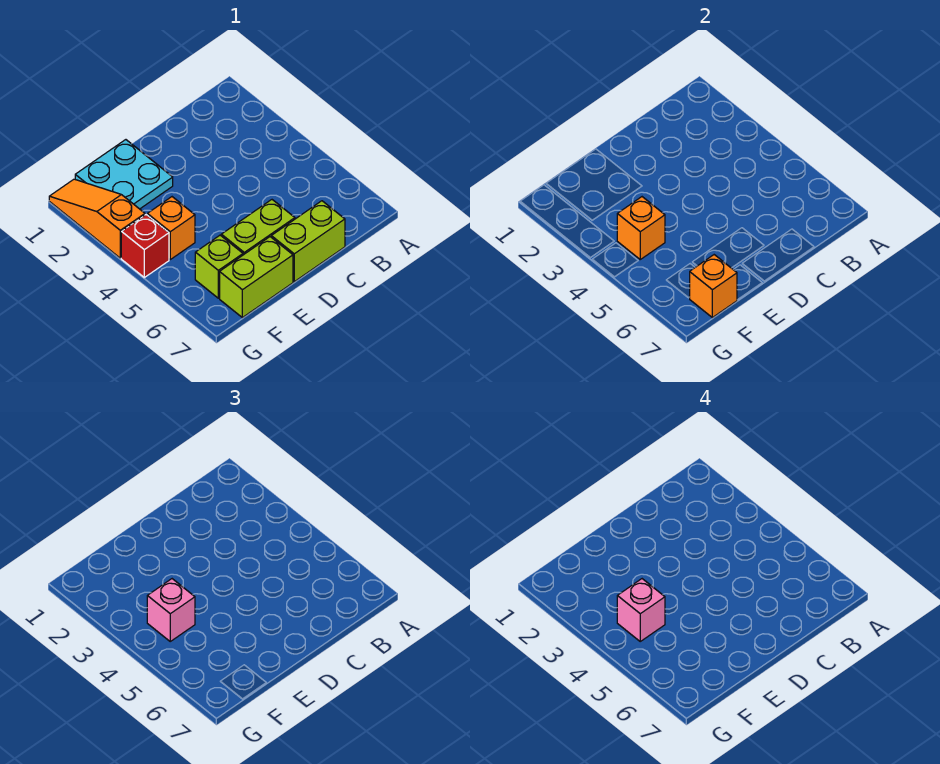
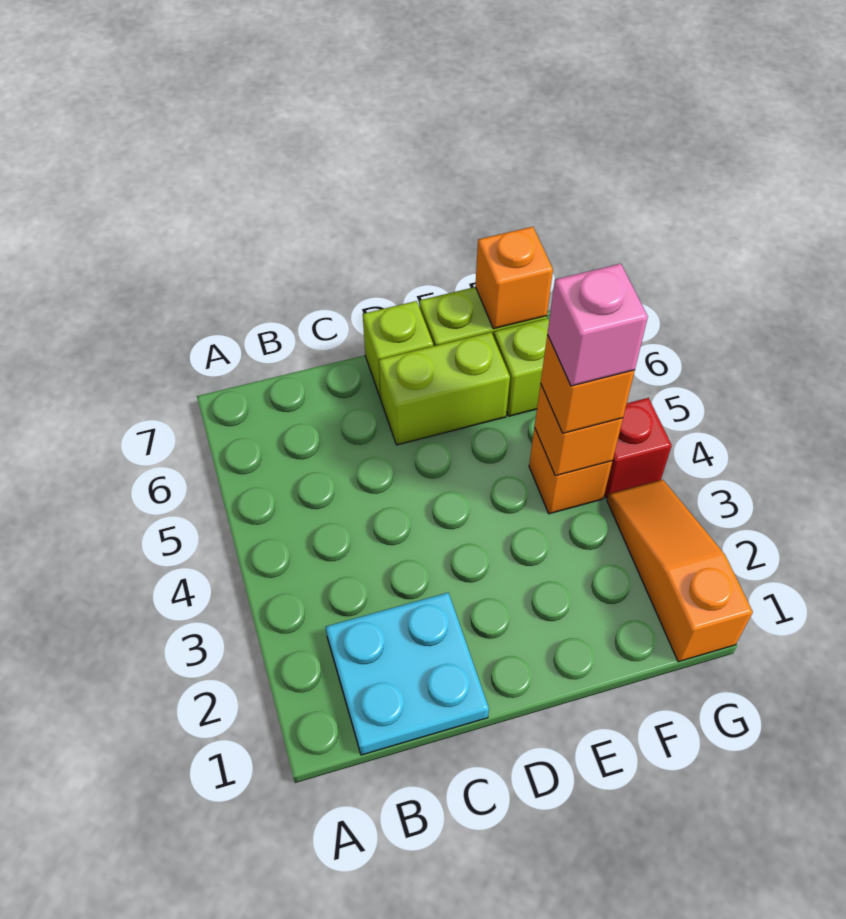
lime 1x2 brick [271,201,345,282] -> lime 1x1 brick [363,301,433,398]
cyan 2x2 plate [75,140,173,209] -> cyan 2x2 plate moved to [326,593,489,755]
pink 1x1 brick [147,579,195,641] -> orange 1x1 brick [541,335,635,433]
orange 1x3 slope [49,179,145,258] -> orange 1x3 slope turned to [607,480,753,662]

